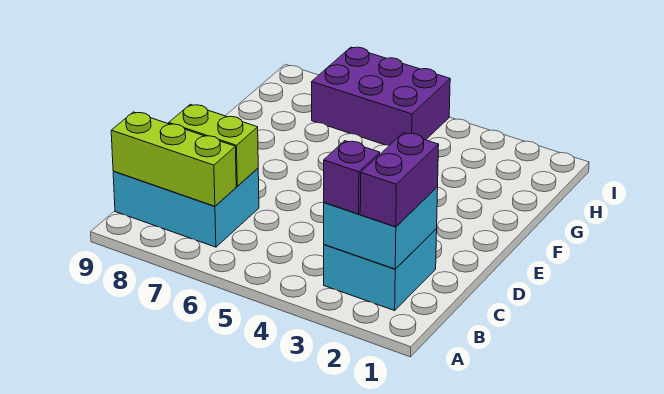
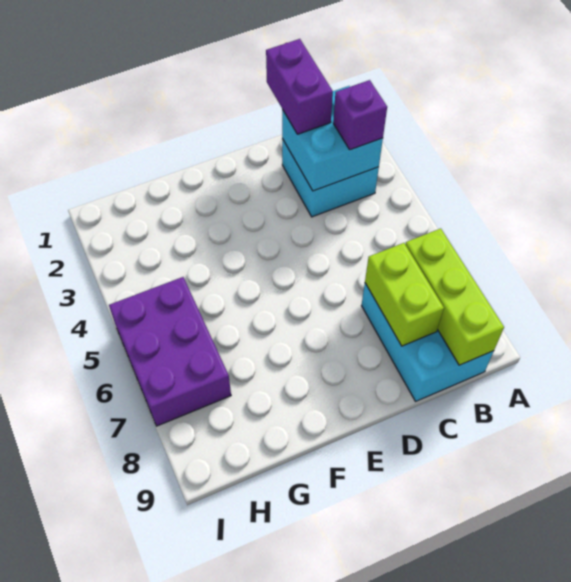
purple 1x2 brick [360,133,439,227] -> purple 1x2 brick turned to [266,39,333,134]

